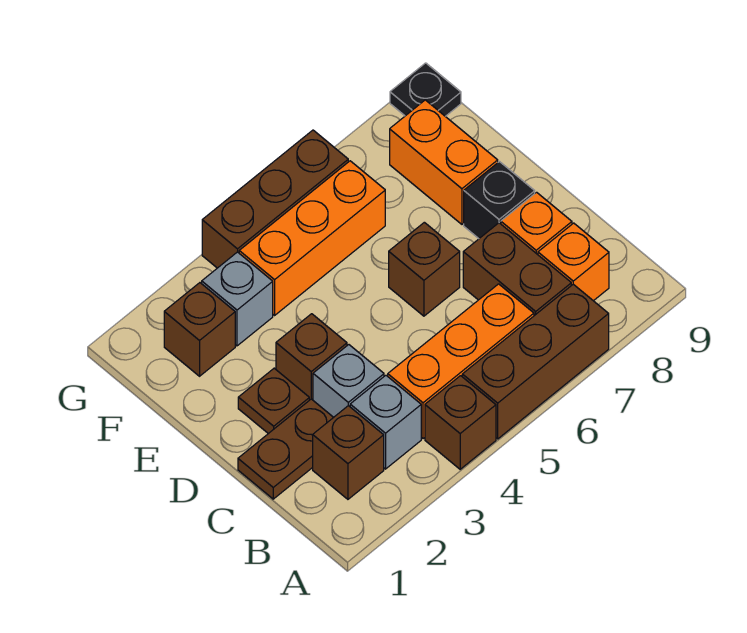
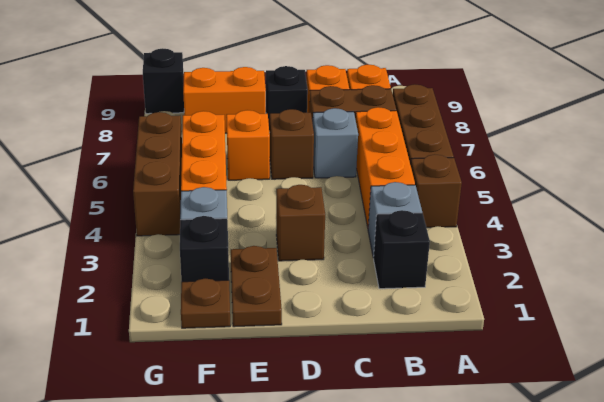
brown 1x1 brick [313,406,384,499] -> black 1x1 brick [374,210,430,289]
brown 1x2 plate [238,399,334,499] -> brown 1x2 plate moved to [231,246,282,327]
grey 1x1 brick [313,345,384,417] -> grey 1x1 brick moved to [312,108,358,178]
brown 1x1 plate [238,368,309,434] -> brown 1x1 plate moved to [181,278,230,328]
none -> orange 1x1 brick [226,110,270,180]
brown 1x1 brick [164,283,235,376] -> black 1x1 brick [180,216,229,282]
black 1x1 plate [390,63,461,116] -> black 1x1 brick [143,48,184,114]

